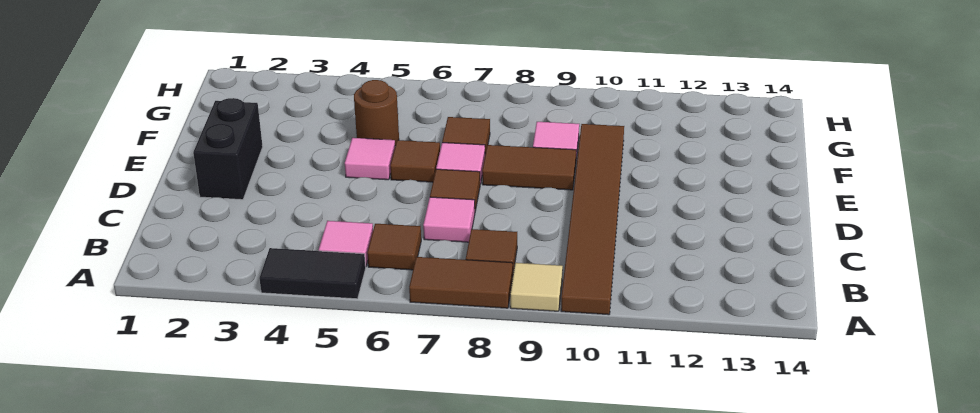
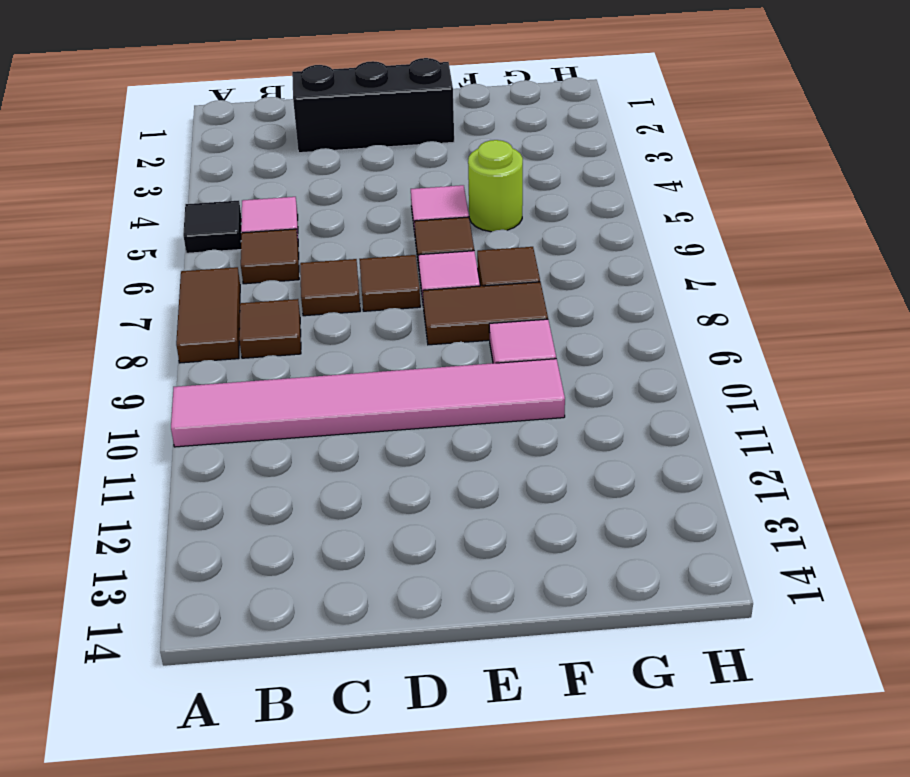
black 1x2 tile [259,248,366,299] -> black 1x1 tile [183,201,242,253]
tan 1x1 tile [510,263,563,311] -> none
brown 1x6 tile [561,124,624,315] -> pink 1x6 tile [171,359,565,447]
pink 1x1 tile [423,197,475,242] -> brown 1x1 tile [300,259,360,316]
black 1x2 brick [193,98,263,200] -> black 1x3 brick [292,58,454,153]
brown 1x2 tile [482,145,576,190] -> brown 1x2 tile turned to [423,282,548,345]
brown 1x1 round brick [354,80,399,146] -> lime 1x1 round brick [468,140,523,232]

